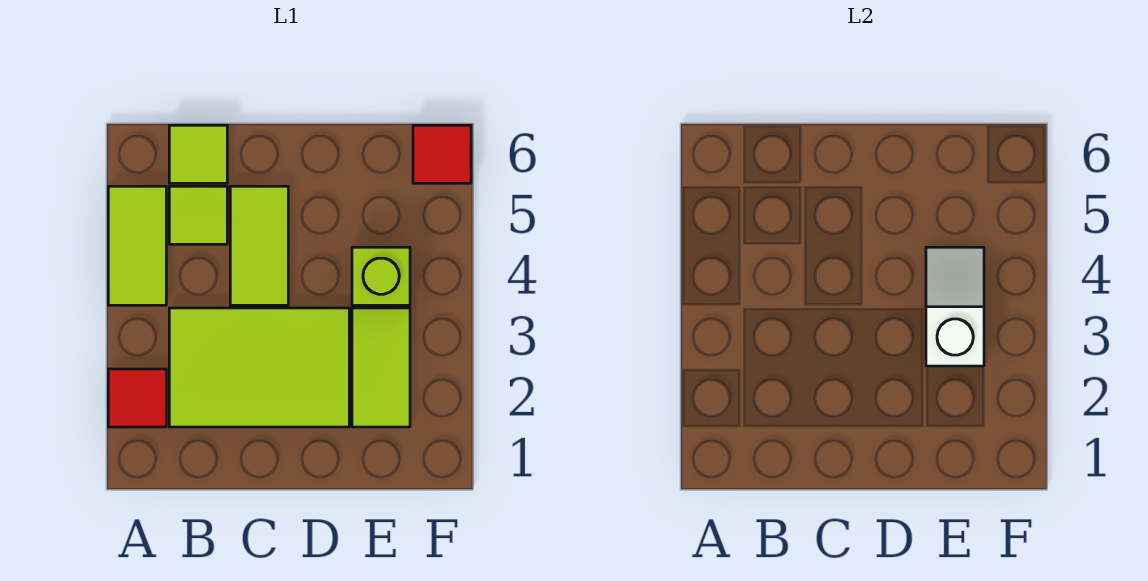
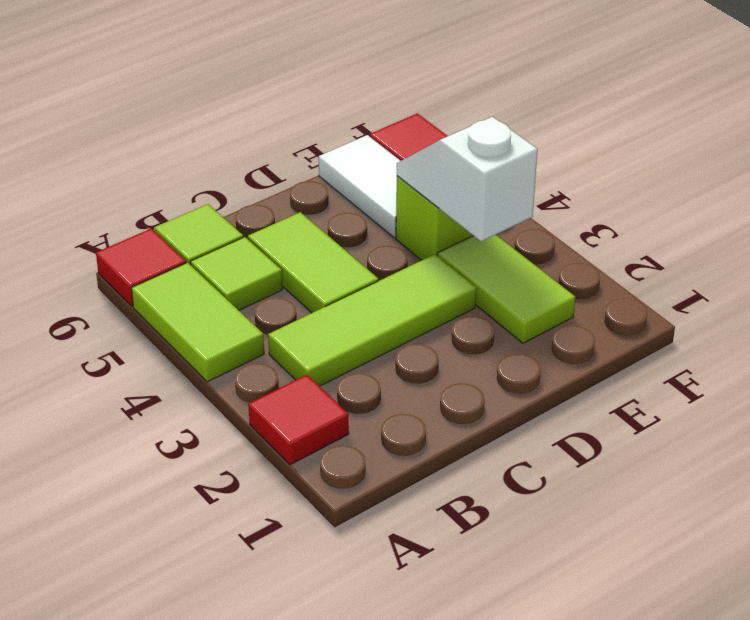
none -> red 1x1 tile [96,229,186,306]
lime 2x3 tile [169,308,349,427] -> lime 1x3 tile [268,254,476,386]
none -> white 1x2 tile [319,135,400,238]

